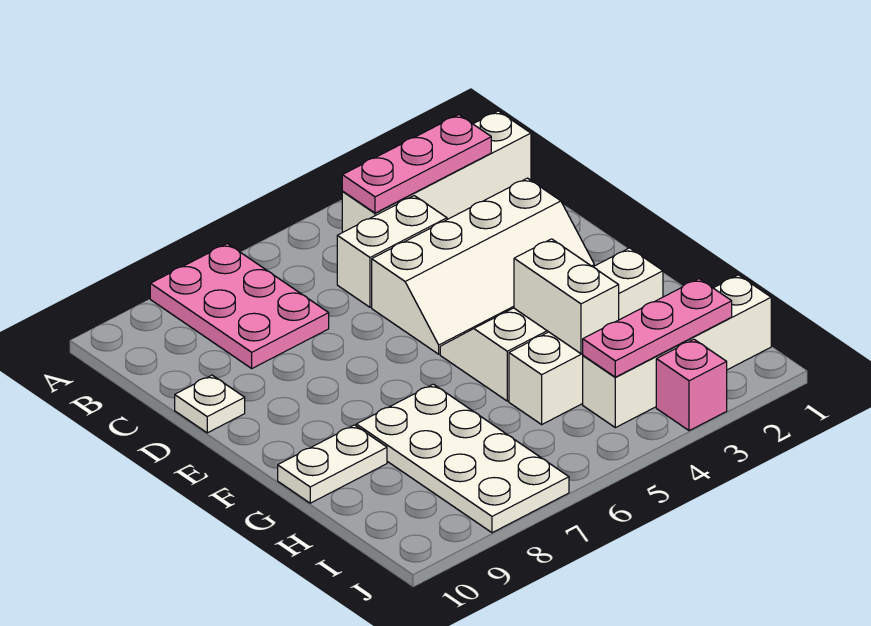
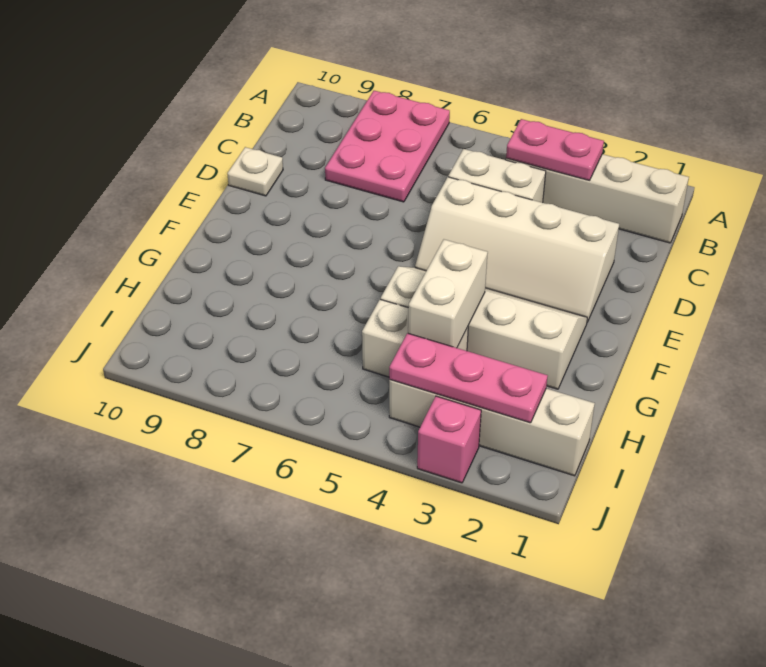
pink 1x3 plate [342,115,491,213] -> pink 1x2 plate [506,119,604,180]
white 2x4 plate [356,384,569,533] -> none
white 1x2 plate [278,425,387,503] -> none

